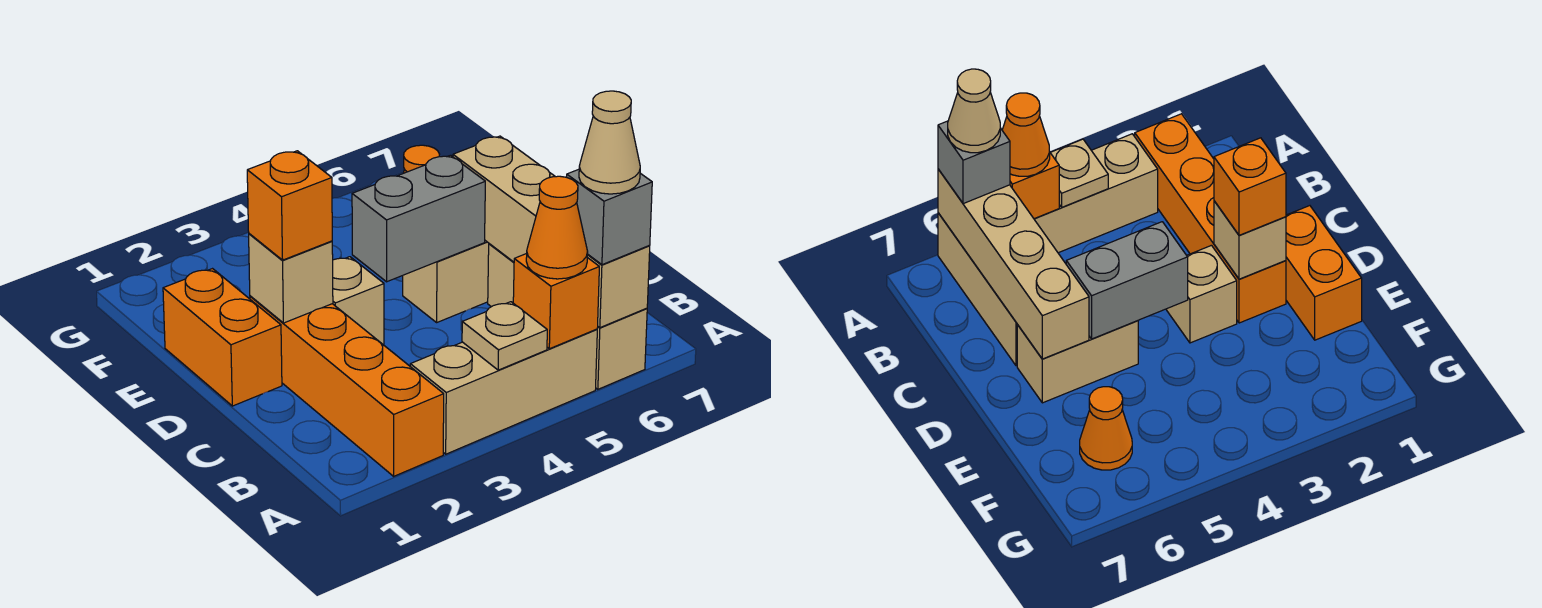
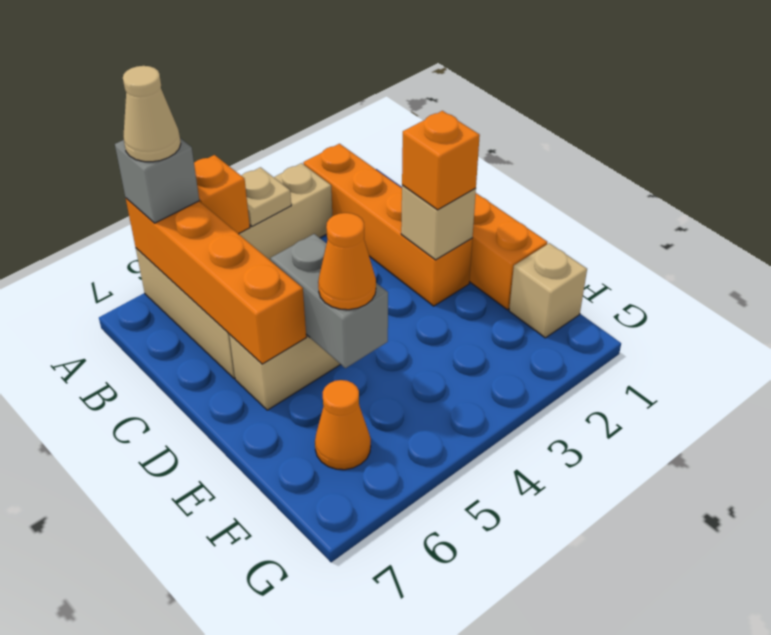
orange 1x1 cone [526,176,588,279] -> orange 1x1 cone moved to [318,213,376,310]
tan 1x4 brick [453,136,650,328] -> orange 1x4 brick [126,198,306,364]
tan 1x1 brick [333,257,384,344] -> tan 1x1 brick moved to [509,243,587,338]
grey 1x2 brick [352,155,485,282] -> grey 1x2 brick turned to [271,234,388,368]

